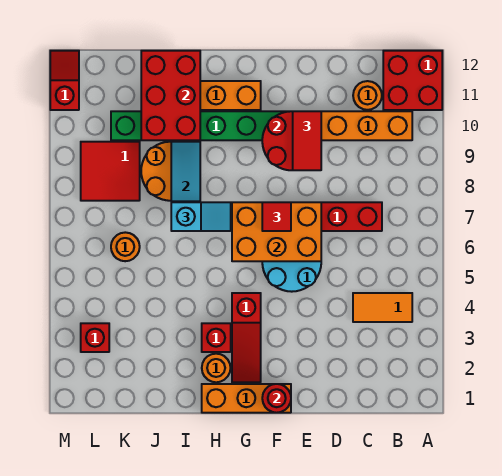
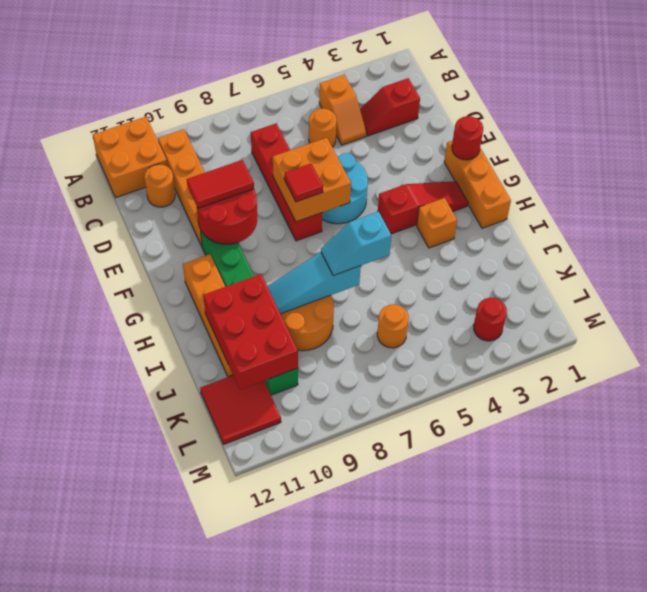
red 2x2 brick [383,51,442,110] -> orange 2x2 brick [93,117,167,198]
orange 1x2 tile [353,293,412,322] -> orange 1x2 slope [319,75,366,145]
orange 2x3 brick [232,202,321,261] -> orange 2x2 brick [273,138,351,222]
orange 1x1 round brick [202,354,230,382] -> orange 1x1 round brick moved to [309,108,337,147]
red 1x1 brick [202,323,231,352] -> orange 1x1 brick [417,198,457,248]
cyan 1x2 slope [171,202,231,231] -> cyan 1x2 slope turned to [321,212,391,276]
red 2x3 brick [141,51,200,140] -> red 2x3 brick turned to [203,274,298,390]
red 2x2 tile [81,142,140,201] -> red 2x2 tile moved to [200,375,281,444]
red 1x1 brick [81,323,109,352] -> red 1x1 round brick [474,298,507,341]
red 1x2 slope [50,51,79,110] -> red 1x2 slope moved to [360,78,420,136]

